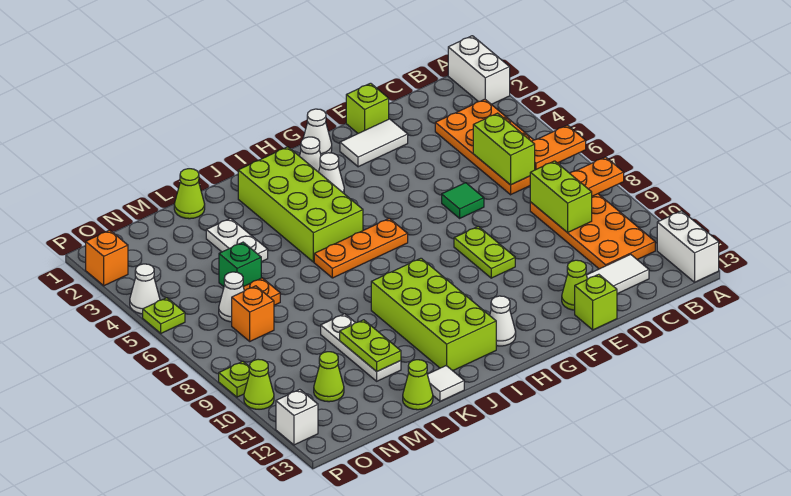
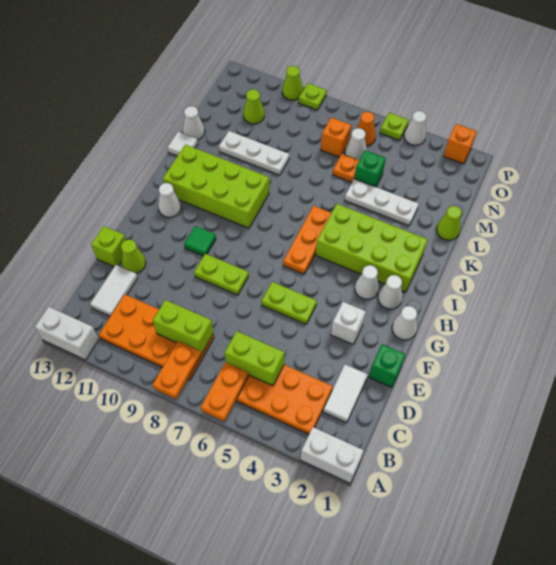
lime 1x1 brick [346,83,389,133] -> green 1x1 brick [369,344,406,387]
white 1x2 tile [340,119,408,167] -> white 1x2 tile moved to [323,364,368,423]
green 1x1 tile [442,183,484,218] -> green 1x1 tile moved to [184,226,216,256]
white 1x2 plate [206,218,268,262] -> white 1x3 plate [345,179,419,226]
lime 1x2 plate [340,320,401,372] -> lime 1x2 plate moved to [261,282,317,324]
lime 1x1 cone [403,360,433,410] -> white 1x1 cone [183,106,205,140]
none -> orange 1x1 cone [357,112,376,146]
white 1x1 brick [276,389,318,445] -> white 1x1 brick moved to [331,302,366,344]

